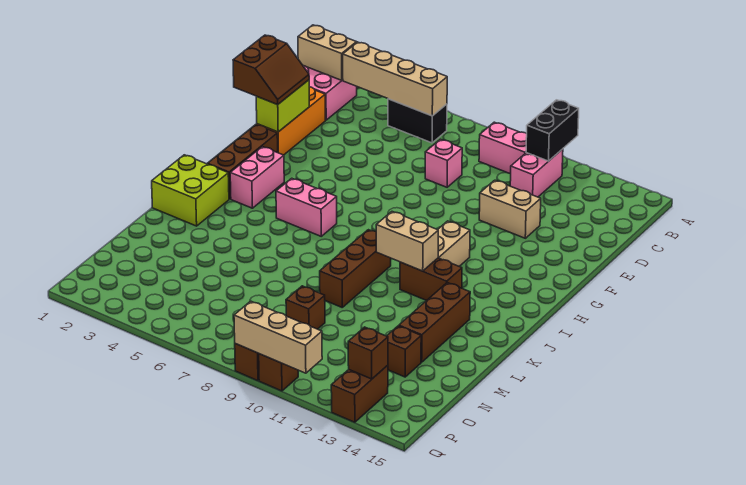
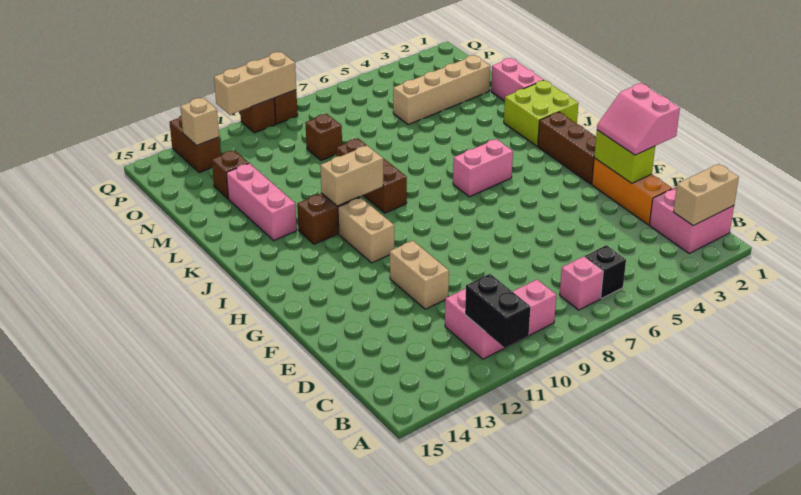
tan 1x4 brick [343,42,447,116] -> tan 1x4 brick moved to [393,55,490,125]
black 1x2 brick [388,99,447,143] -> black 1x1 brick [585,245,626,298]
pink 1x1 brick [425,139,462,187] -> pink 1x1 brick moved to [560,256,603,310]
brown 2x2 slope [233,35,309,104] -> pink 2x2 slope [597,83,680,155]
tan 1x2 brick [479,180,541,238] -> tan 1x2 brick turned to [390,241,449,309]
pink 1x2 brick [230,147,284,208] -> pink 1x2 brick moved to [491,58,543,101]
brown 1x3 brick [399,283,470,362] -> pink 1x3 brick [226,163,297,240]
brown 1x1 brick [348,327,388,379] -> tan 1x1 brick [180,98,219,146]

